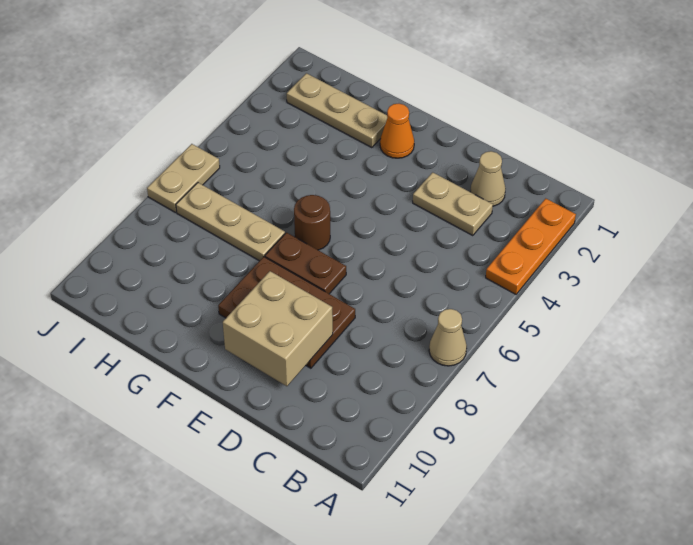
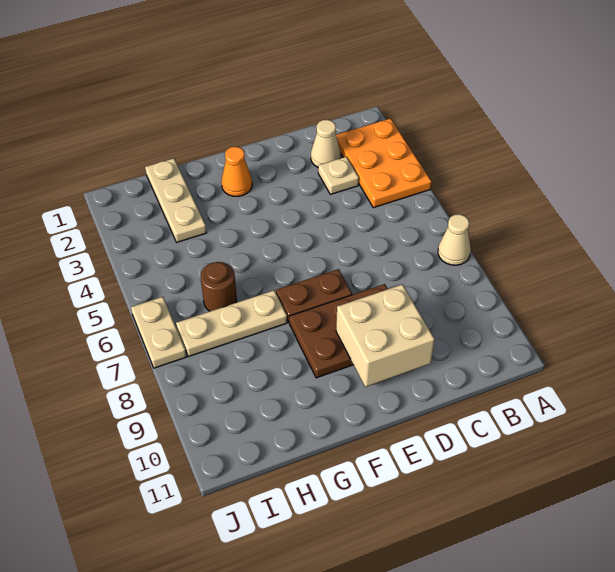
orange 1x3 plate [486,199,576,294] -> orange 2x3 plate [336,118,432,208]
tan 1x2 plate [413,172,493,236] -> tan 1x1 plate [318,157,359,194]
brown 1x1 round brick [294,195,330,250] -> brown 1x1 round brick moved to [201,262,237,311]
tan 1x3 plate [287,73,387,148] -> tan 1x3 plate turned to [145,158,206,242]

